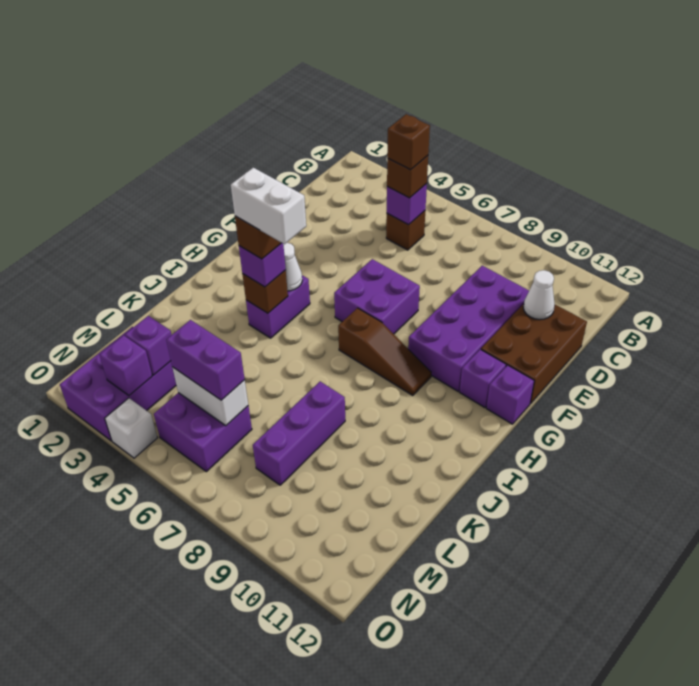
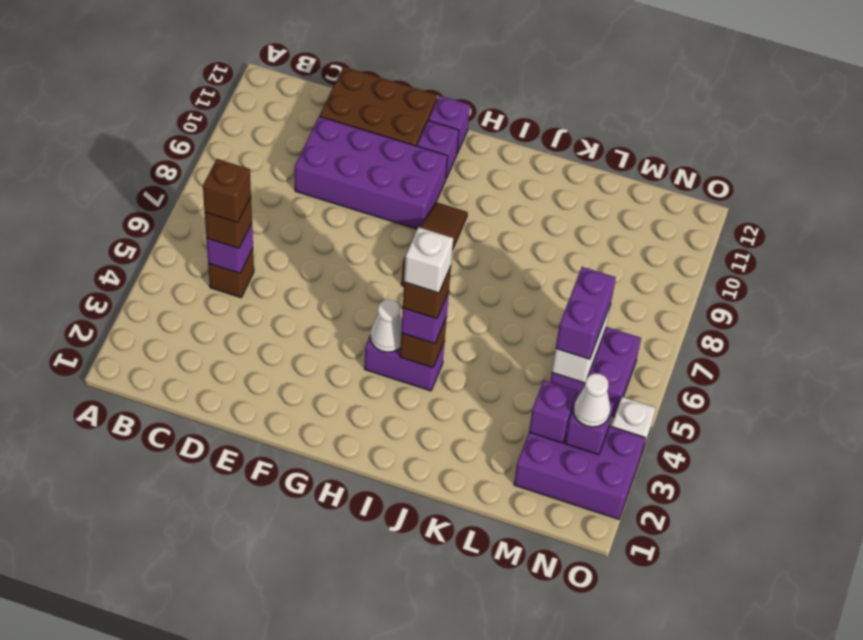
white 1x1 cone [523,270,555,320] -> white 1x1 cone moved to [574,373,611,427]
purple 2x2 brick [334,259,420,334] -> none
white 1x2 brick [231,168,306,244] -> white 1x1 brick [404,227,453,293]
purple 1x3 brick [253,382,345,485] -> none

